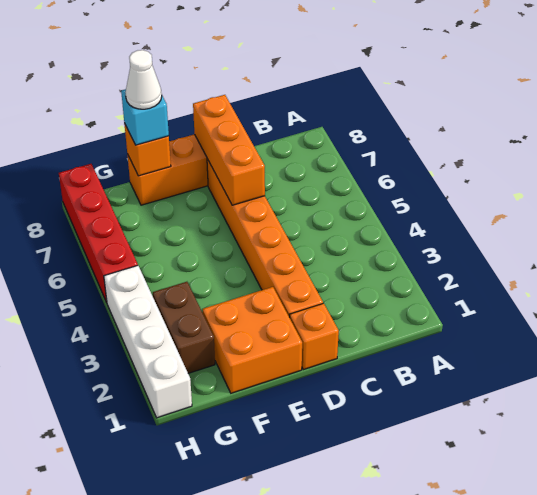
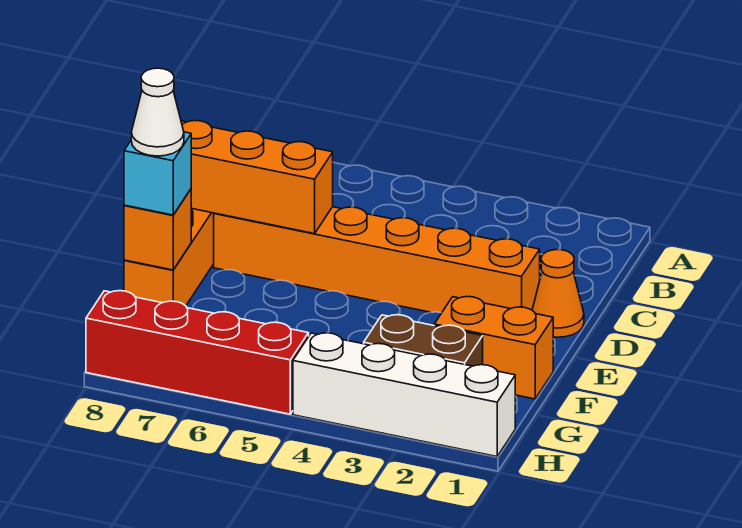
orange 1x1 brick [290,303,339,370] -> orange 1x1 cone [532,250,584,337]
orange 2x2 brick [203,287,302,393] -> orange 1x2 brick [434,297,553,399]

